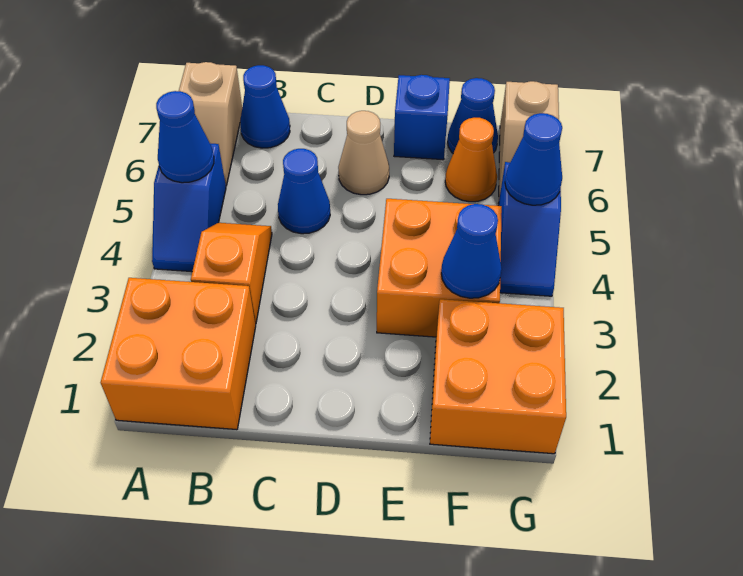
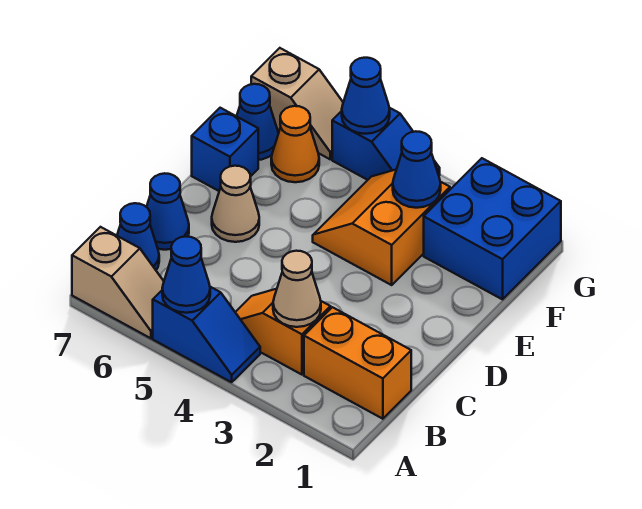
orange 2x2 brick [101,278,256,430] -> orange 1x2 brick [304,307,411,419]
none -> tan 1x1 cone [273,251,321,327]
blue 1x1 cone [278,149,330,234] -> blue 1x1 cone moved to [147,173,189,250]
orange 2x2 brick [377,199,502,337] -> orange 2x2 slope [313,170,450,285]
orange 2x2 brick [430,299,566,454] -> blue 2x2 brick [424,158,561,299]

